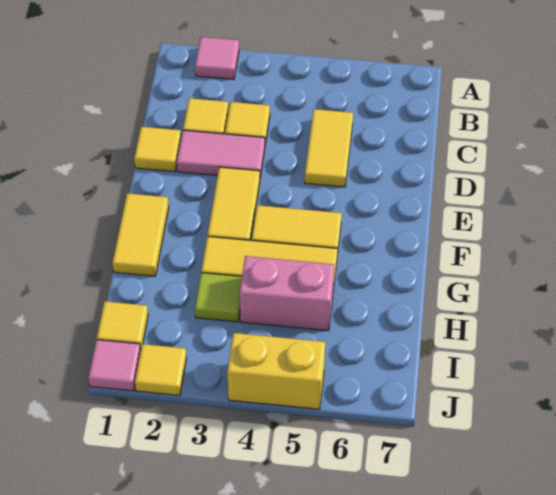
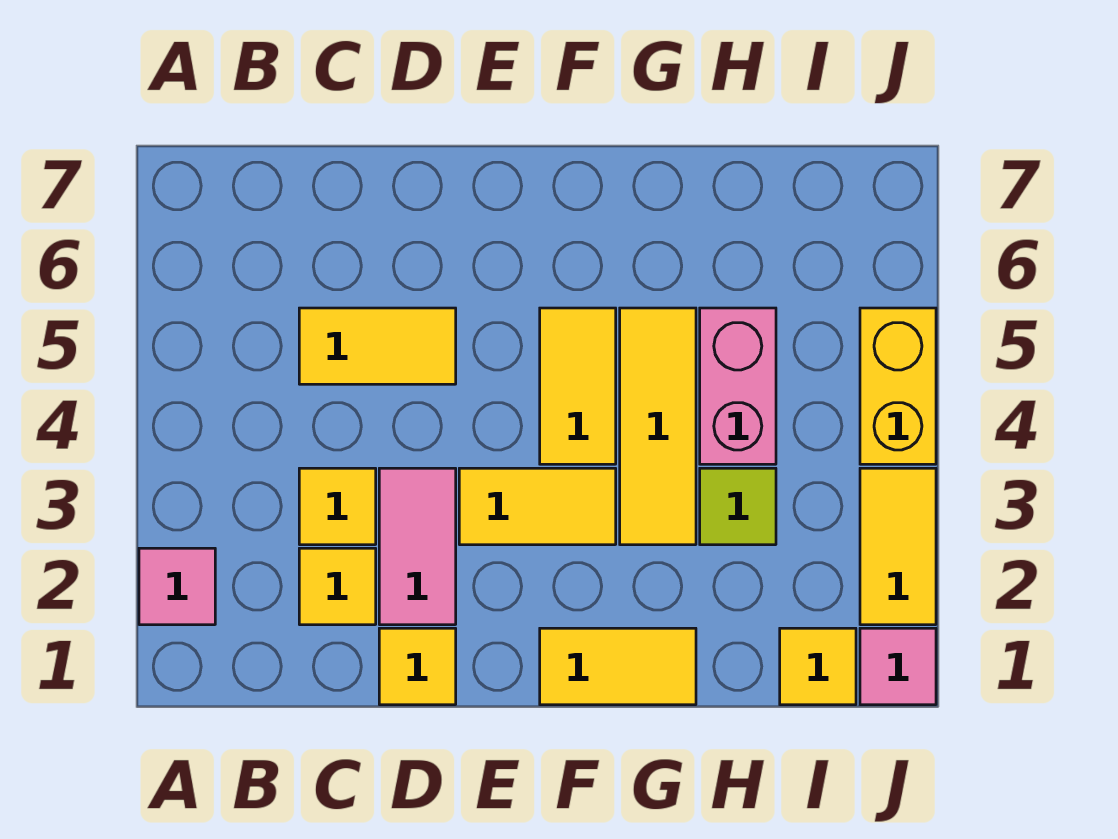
yellow 1x1 tile [135,344,187,395] -> yellow 1x2 tile [860,468,936,625]

